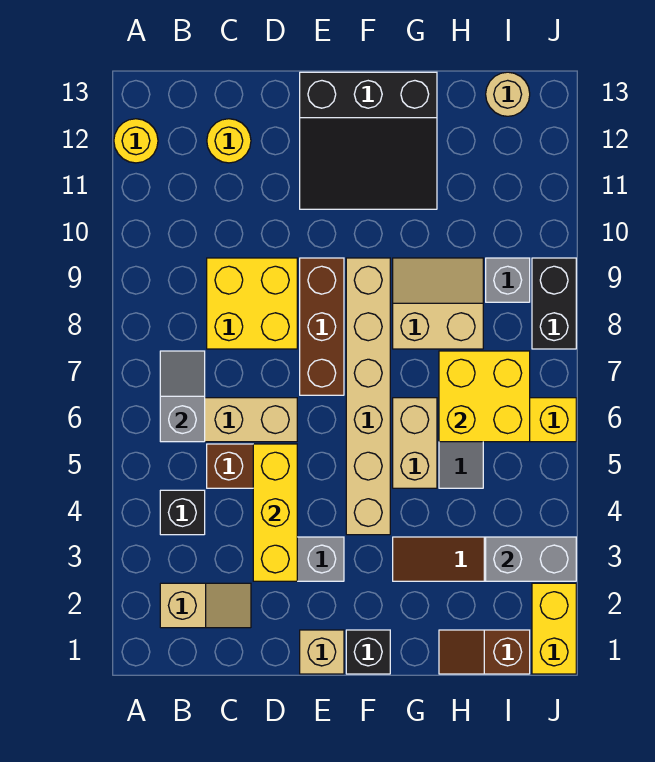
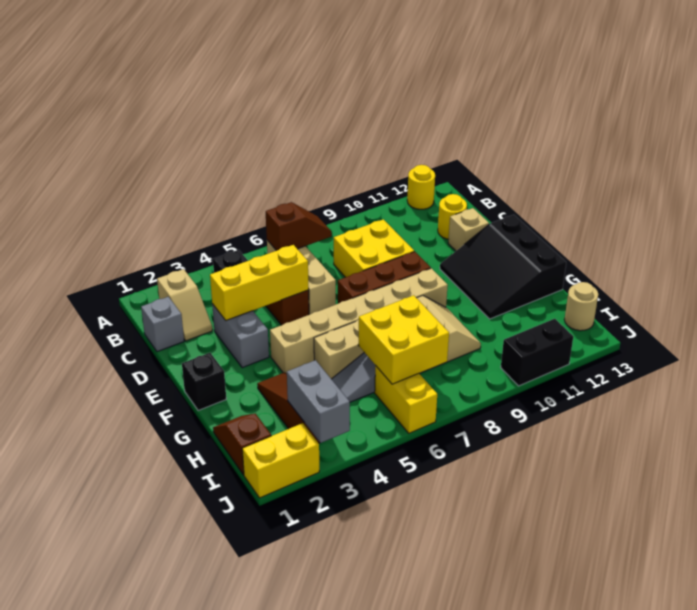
grey 1x2 slope [160,351,205,442] -> brown 1x2 slope [266,202,332,251]
tan 1x1 brick [300,630,344,674] -> tan 1x1 brick moved to [448,208,489,251]
grey 1x1 brick [486,258,530,302] -> grey 1x1 brick moved to [141,297,184,352]
black 1x2 brick [532,258,576,349] -> black 1x2 brick moved to [501,319,573,386]

